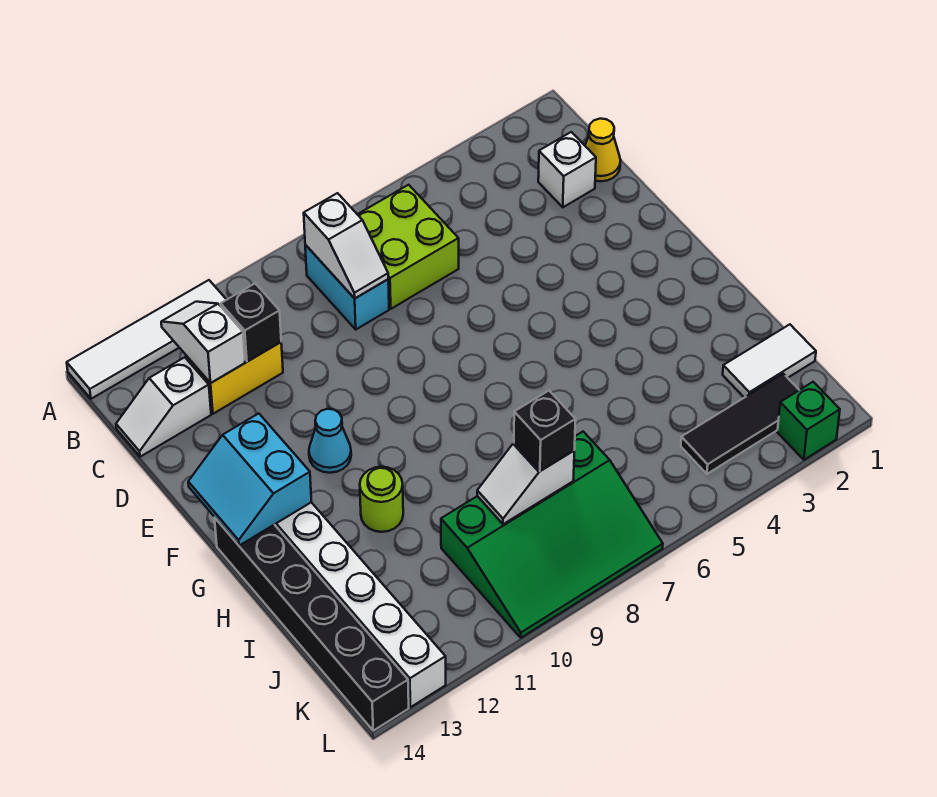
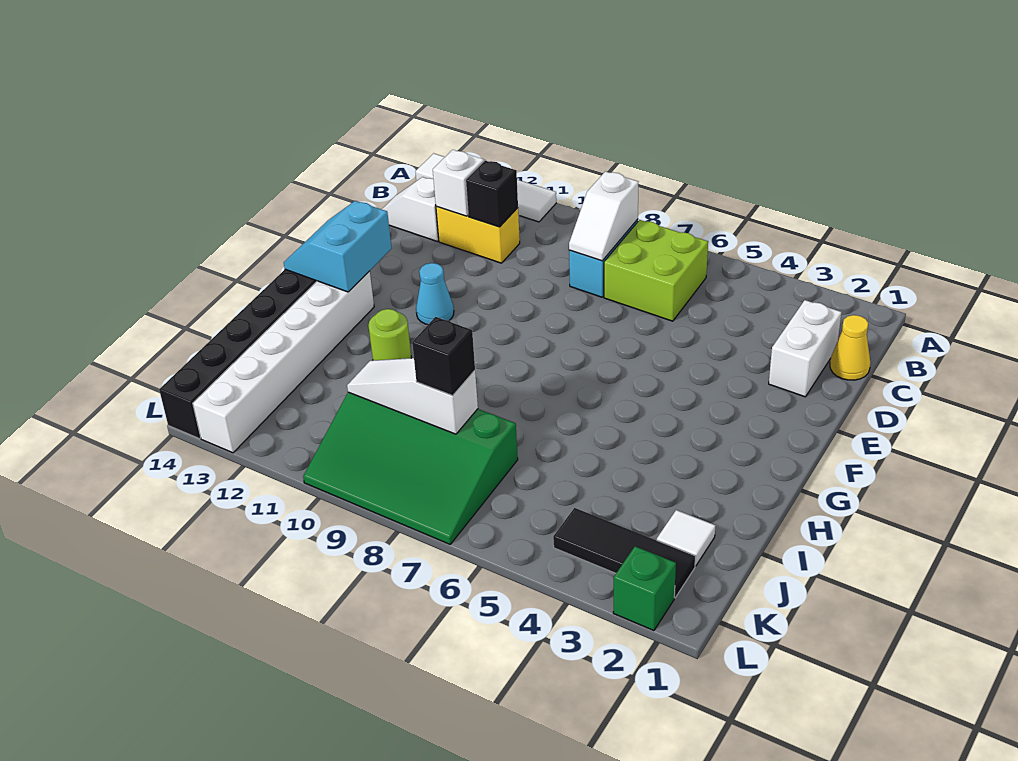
white 1x1 brick [538,132,596,207] -> white 1x2 brick [769,300,842,397]
white 1x2 tile [723,324,816,398] -> white 1x1 tile [657,510,716,566]
white 1x2 slope [477,443,574,524] -> white 1x3 slope [347,358,478,434]

